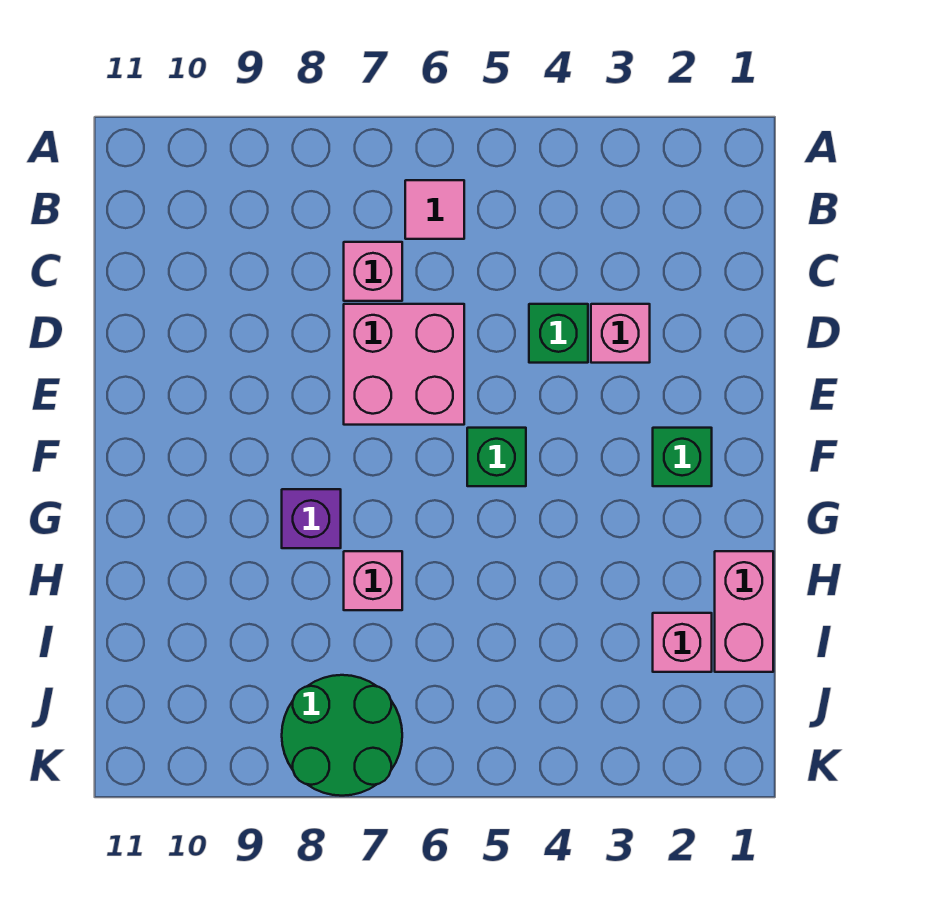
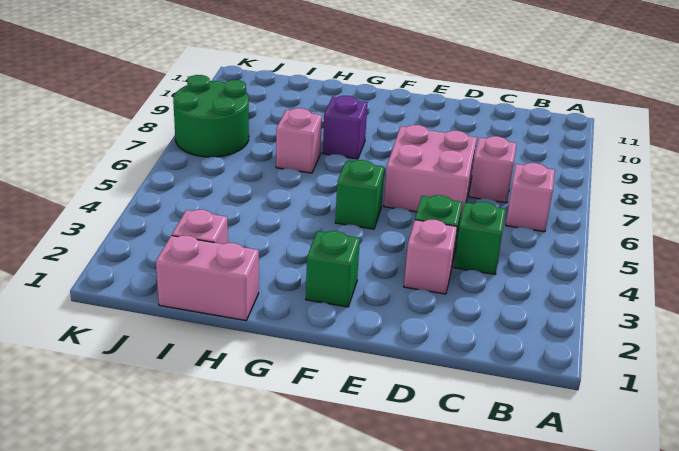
pink 1x1 tile [405,180,464,239] -> pink 1x1 brick [506,163,555,232]
none -> green 1x1 brick [454,202,506,274]

